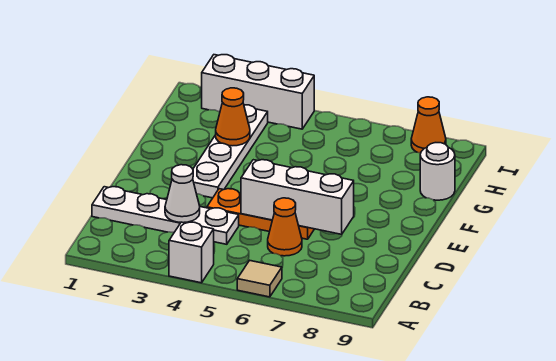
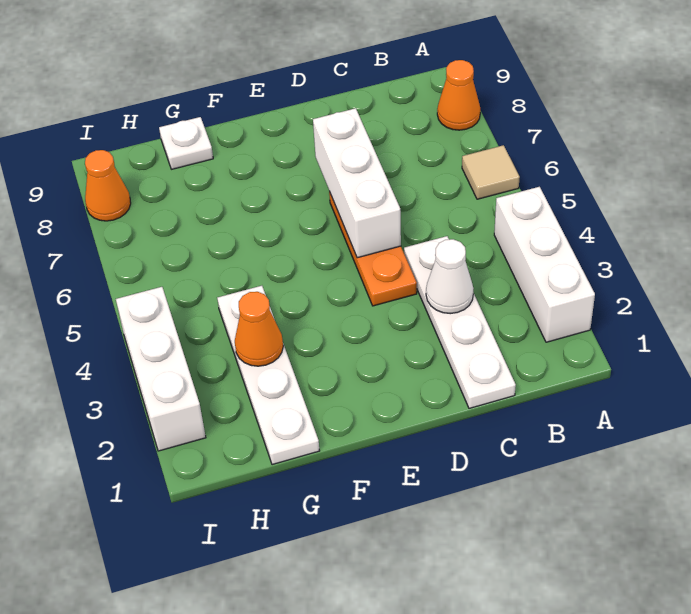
white 1x1 brick [169,222,214,283] -> white 1x3 brick [494,187,595,342]
orange 1x1 cone [268,198,302,256] -> orange 1x1 cone moved to [437,60,480,130]
white 1x4 plate [193,105,268,198] -> white 1x4 plate turned to [217,286,320,465]
white 1x1 round brick [420,143,455,200] -> white 1x1 plate [159,117,213,169]

